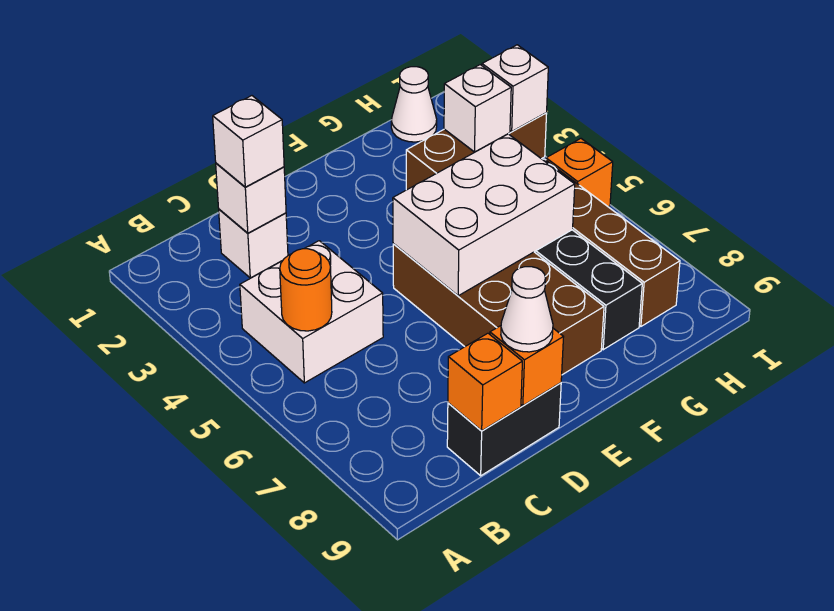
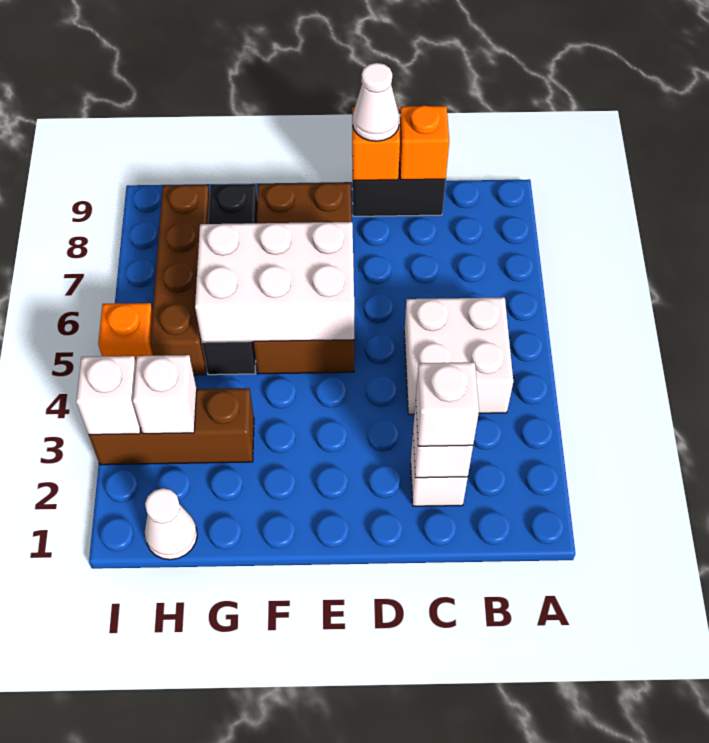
orange 1x1 round brick [280,249,332,331] -> none

